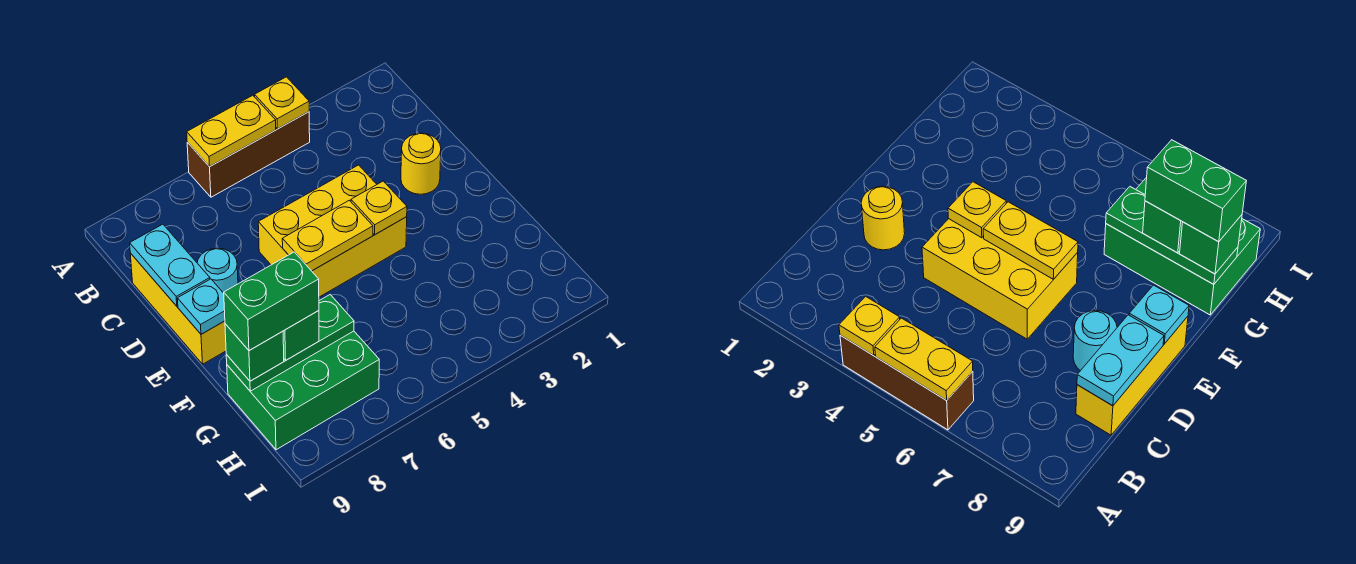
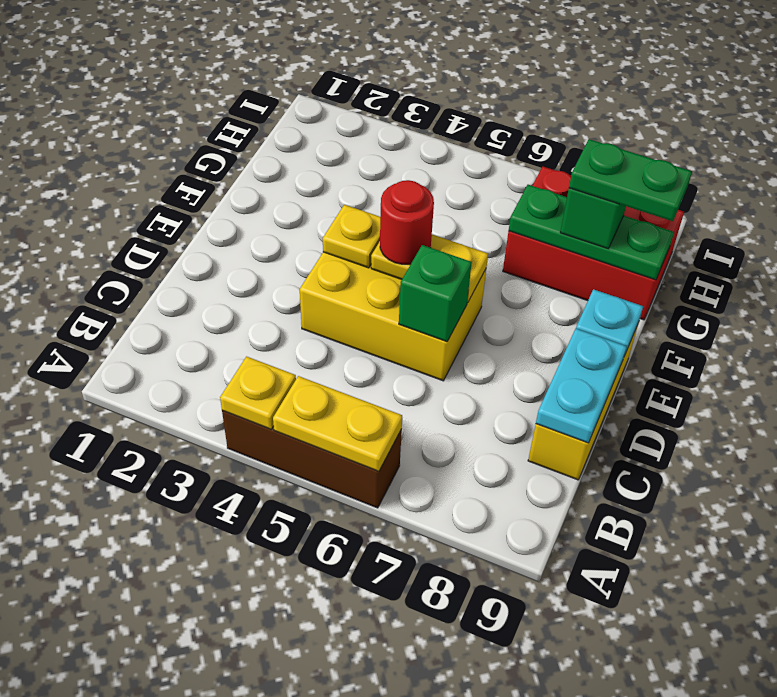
yellow 1x1 round brick [401,133,441,194] -> none
cyan 1x1 round brick [197,248,238,293] -> none
none -> red 1x1 round brick [380,180,434,264]
green 2x3 brick [227,331,379,450] -> red 2x3 brick [503,167,684,320]
green 1x2 brick [224,252,319,351] -> green 1x2 plate [569,139,692,221]
green 1x1 brick [225,324,284,381] -> green 1x1 brick moved to [399,245,472,342]

